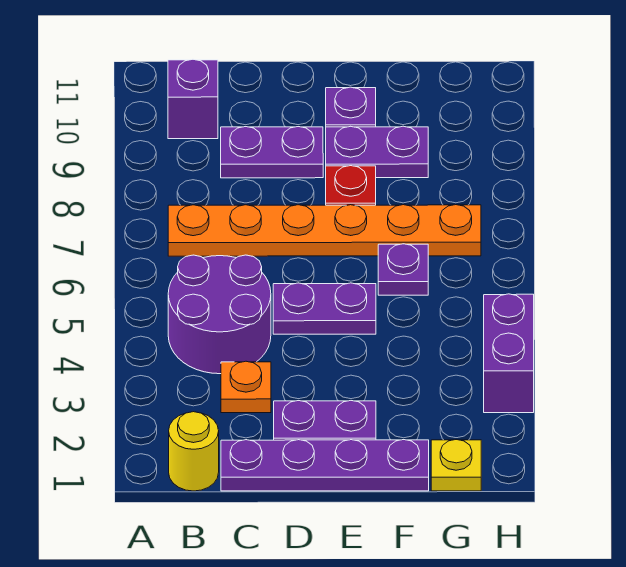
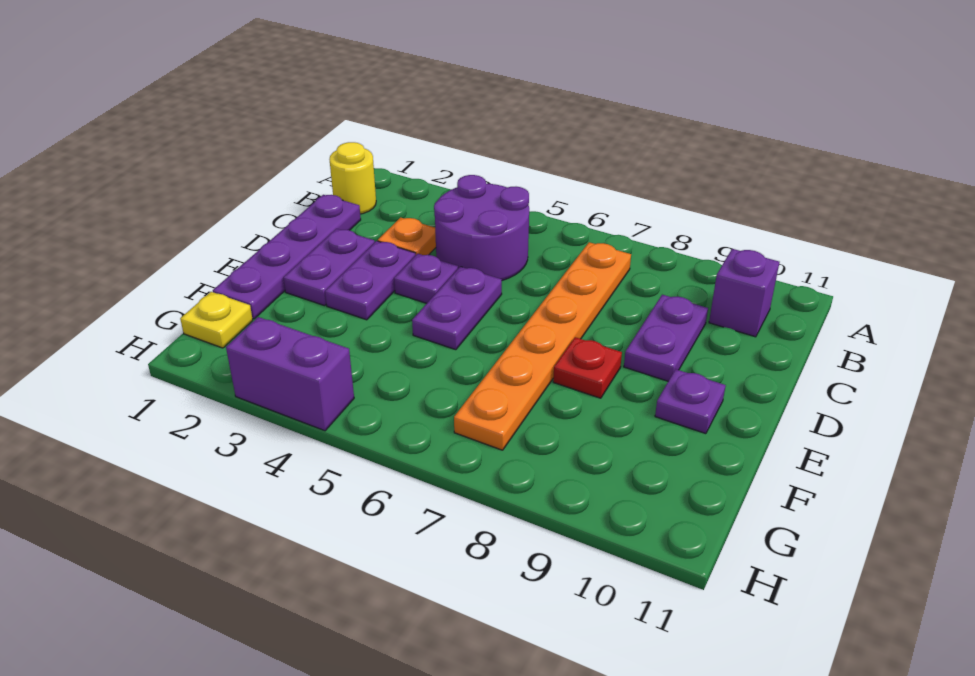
purple 1x2 plate [326,126,428,178] -> purple 1x2 plate moved to [325,241,416,320]
purple 1x1 plate [378,244,428,295] -> purple 1x1 plate moved to [394,254,458,303]

